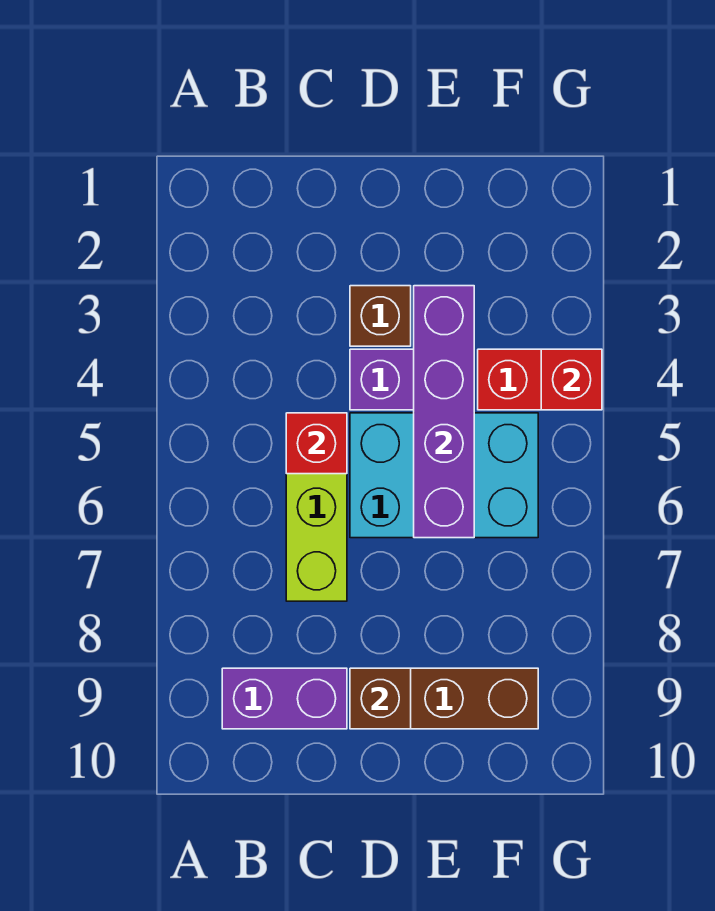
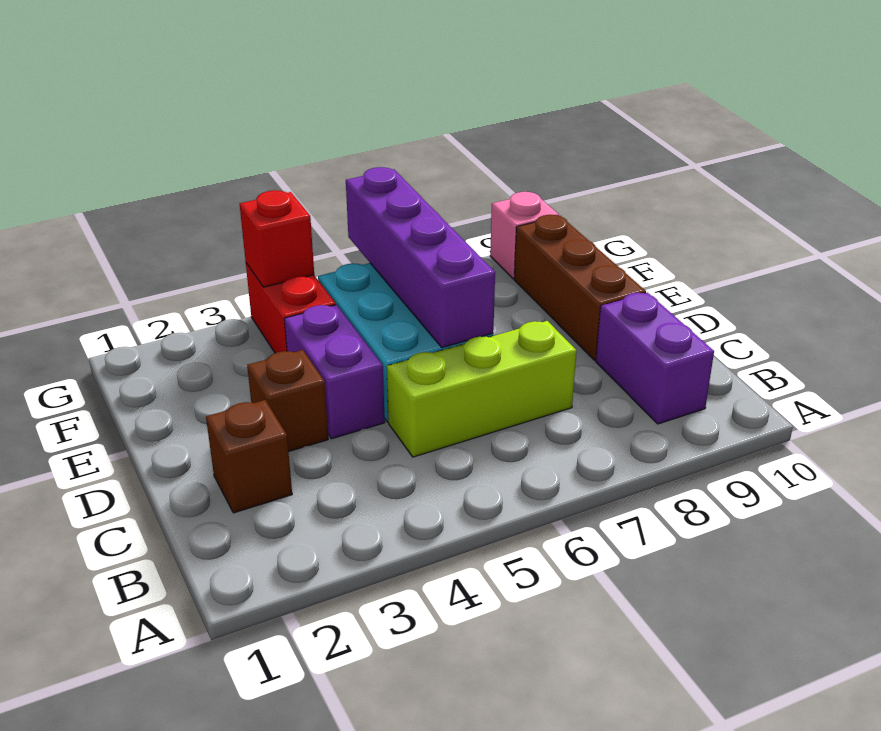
red 1x1 brick [286,413,347,474] -> none
brown 1x1 brick [350,668,411,729] -> brown 1x1 brick moved to [206,400,292,513]
purple 1x4 brick [414,286,474,538] -> purple 1x4 brick turned to [346,167,495,348]
none -> pink 1x1 brick [490,192,559,279]

